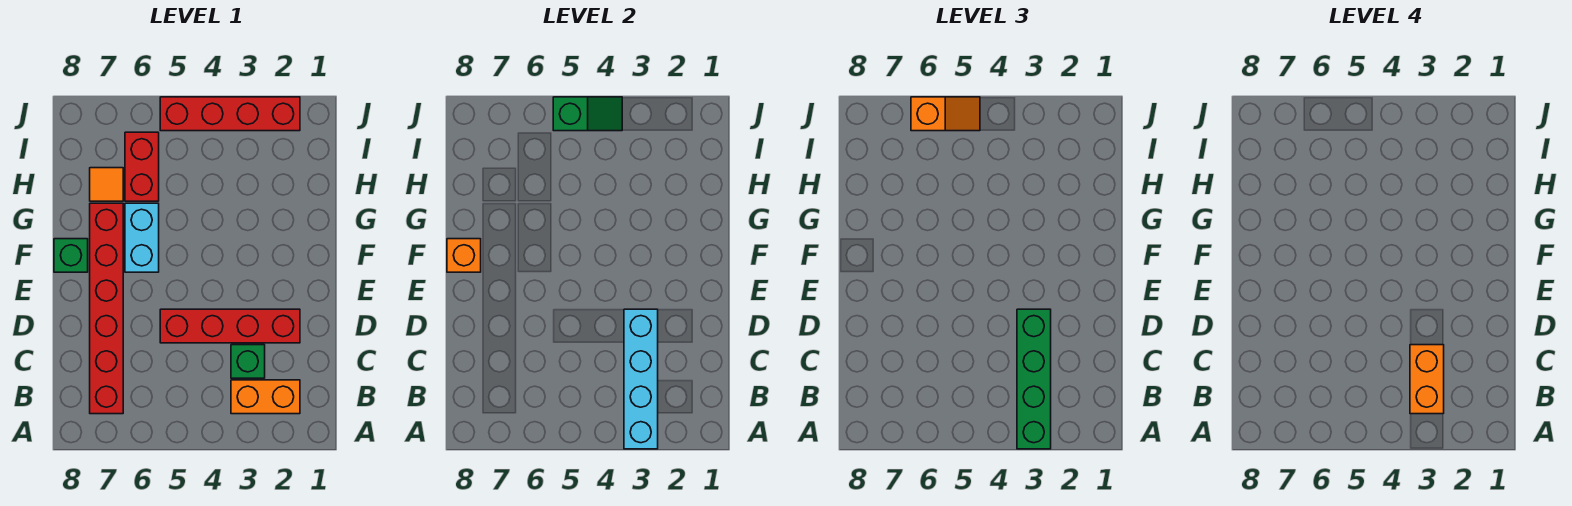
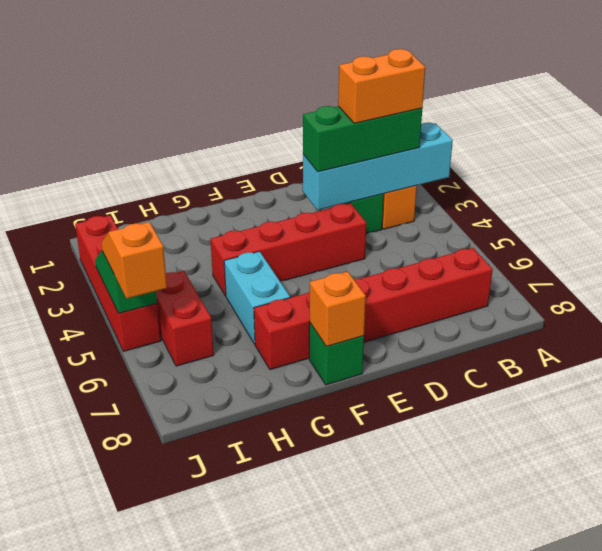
green 1x4 brick [1017,309,1051,449] -> green 1x3 brick [303,106,422,172]
red 1x4 brick [160,309,300,343] -> red 1x4 brick turned to [211,203,366,296]
cyan 1x2 brick [125,203,159,272] -> cyan 1x2 brick turned to [224,251,290,344]
red 1x2 brick [125,132,159,201] -> red 1x2 brick turned to [156,271,214,366]
orange 1x1 tile [90,168,123,201] -> none

